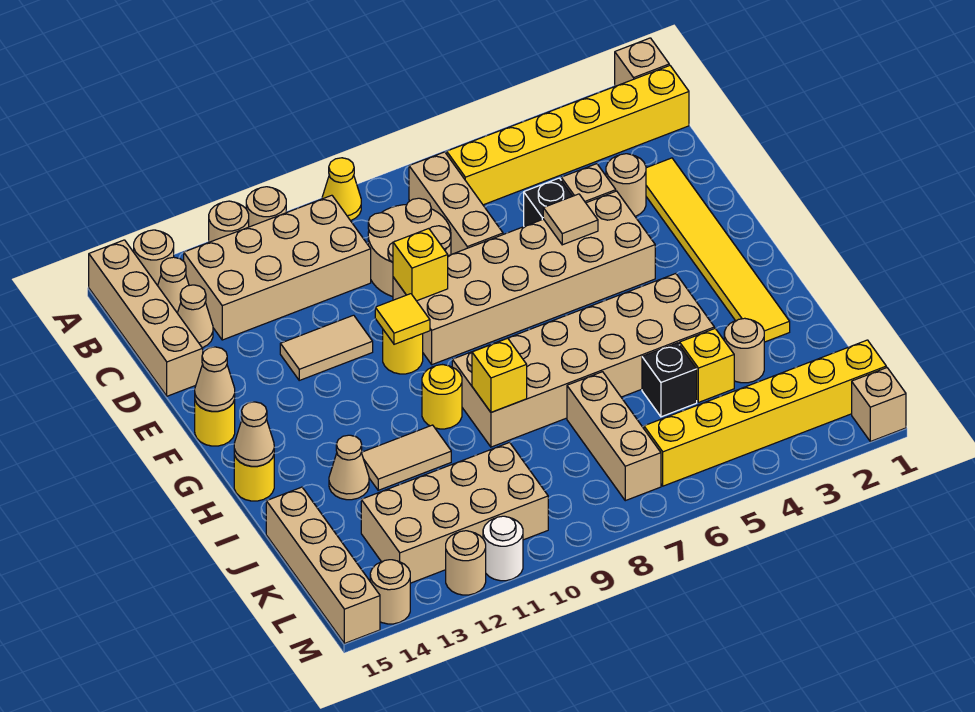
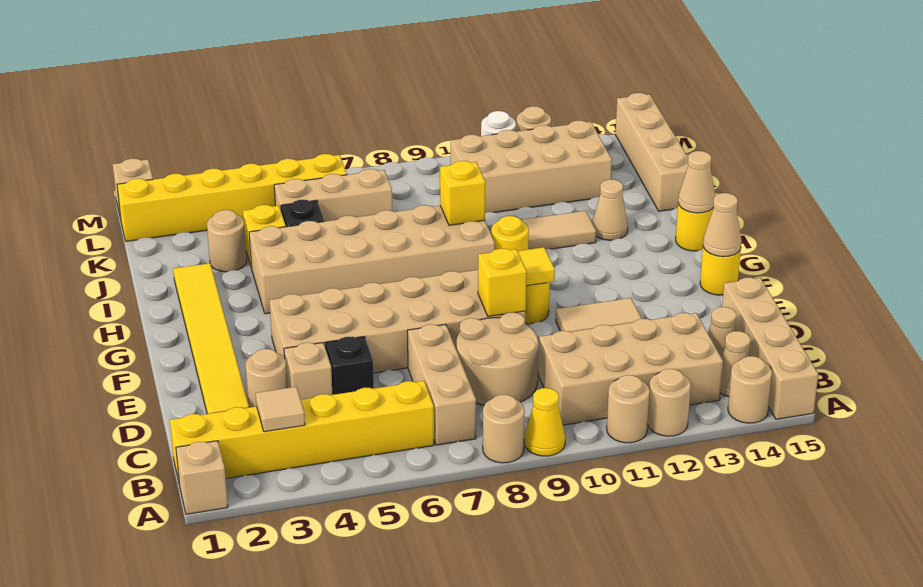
tan 1x1 tile [543,194,598,245] -> tan 1x1 tile moved to [256,387,305,432]
tan 1x3 brick [567,372,661,501] -> tan 1x3 brick turned to [274,169,392,221]
tan 1x1 round brick [370,560,410,624] -> tan 1x1 round brick moved to [483,395,525,463]

